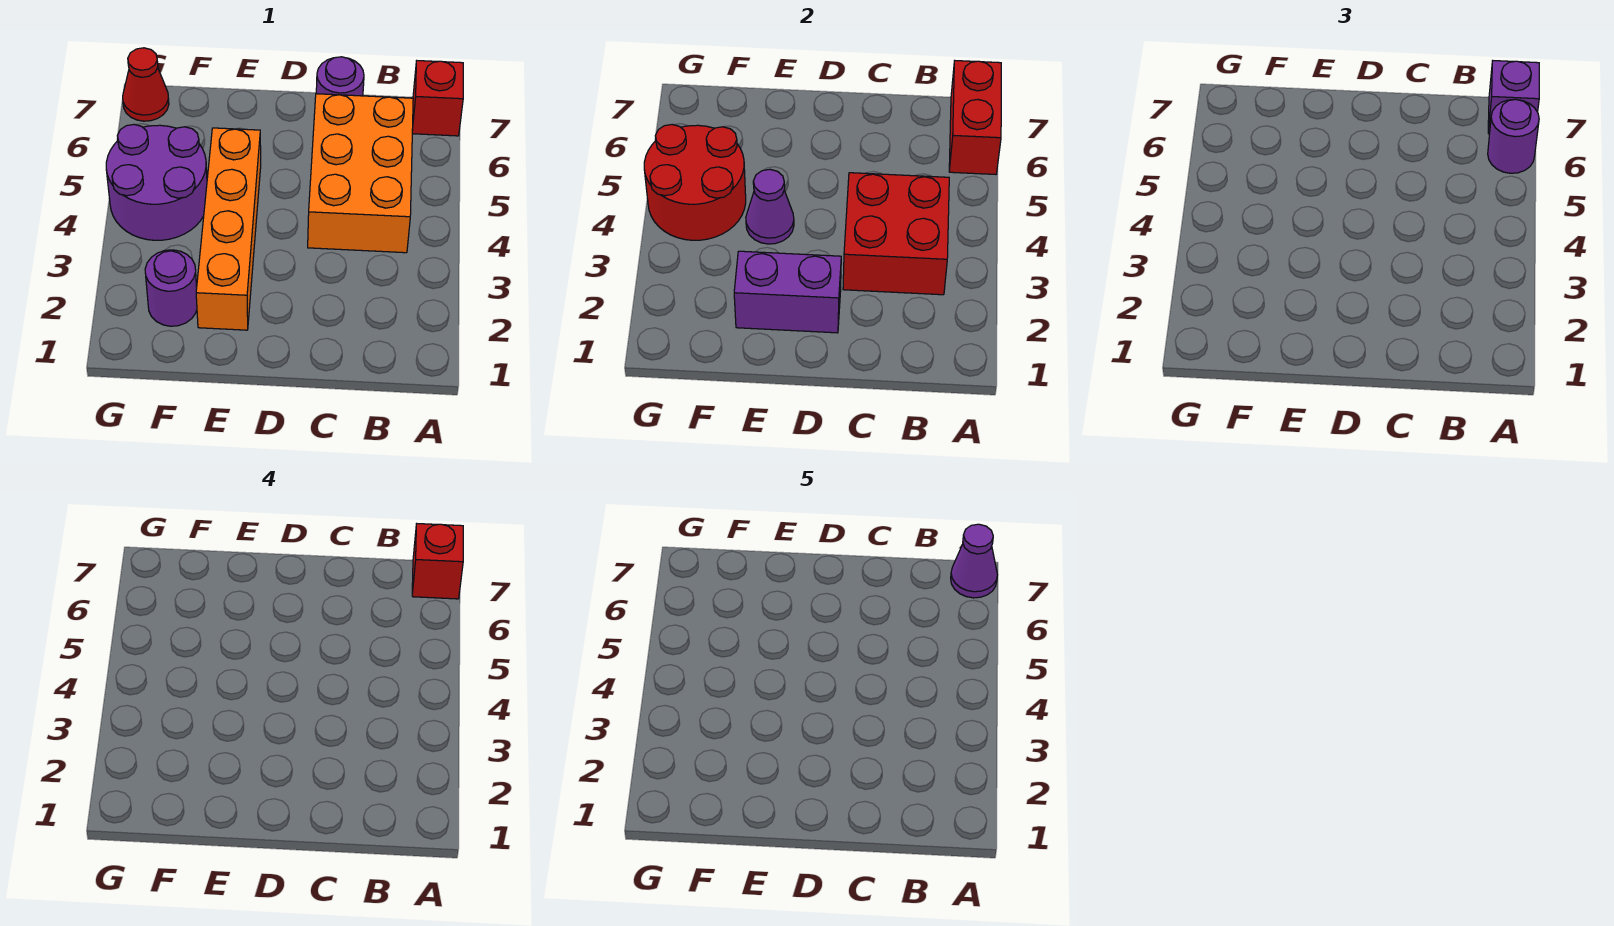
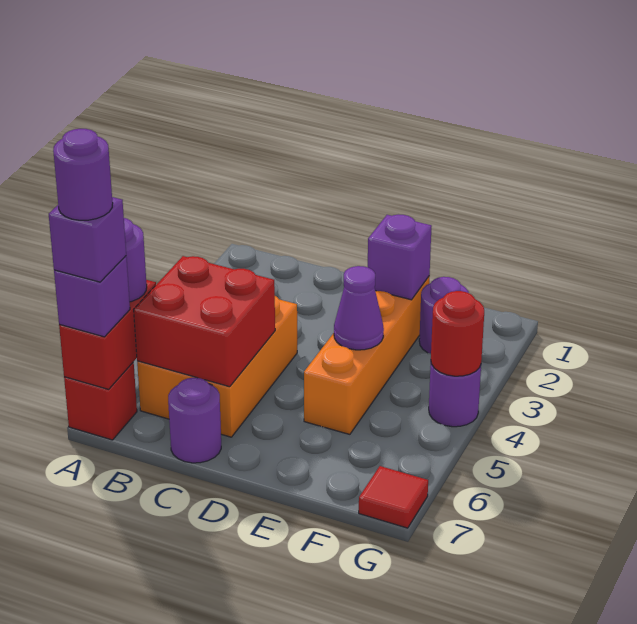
red 1x1 brick [412,524,463,599] -> purple 1x1 brick [49,197,126,282]
purple 1x1 cone [951,524,997,598] -> purple 1x1 round brick [53,129,113,220]
red 2x2 brick [843,173,949,295] -> red 2x2 brick moved to [134,256,275,387]
purple 1x2 brick [734,251,841,333] -> purple 1x1 brick [368,214,432,300]
purple 2x2 round brick [106,125,207,240] -> purple 1x1 round brick [429,364,481,427]
red 2x2 round brick [644,125,746,240] -> red 1x1 round brick [431,291,484,376]
red 1x1 cone [123,48,169,121] -> red 1x1 tile [359,466,428,528]

